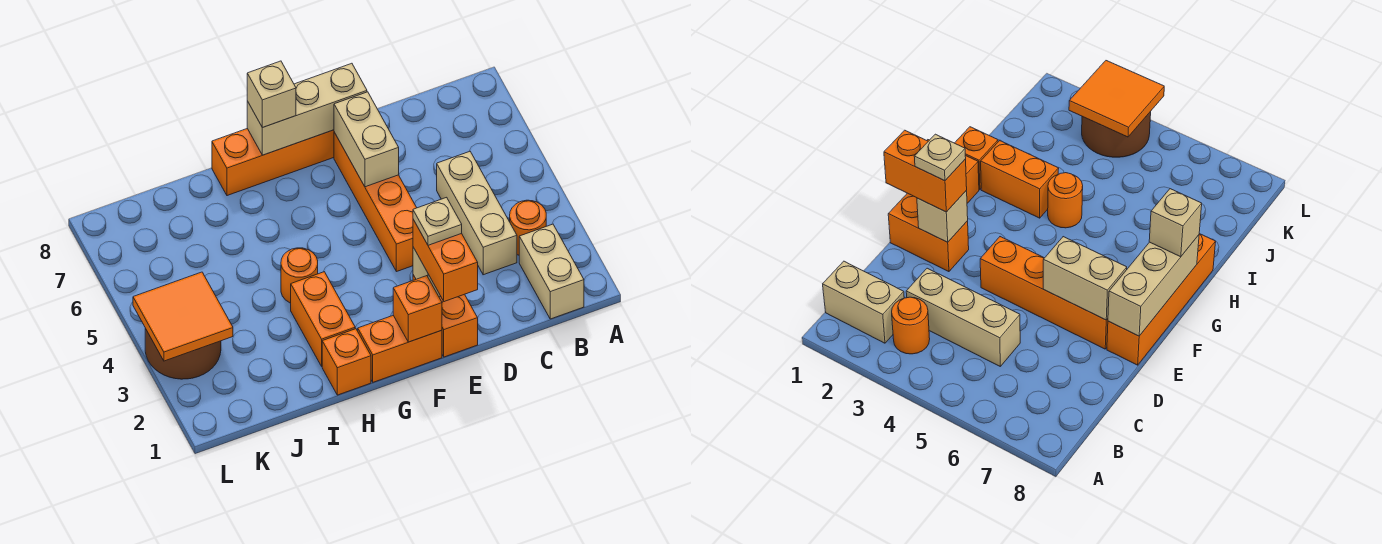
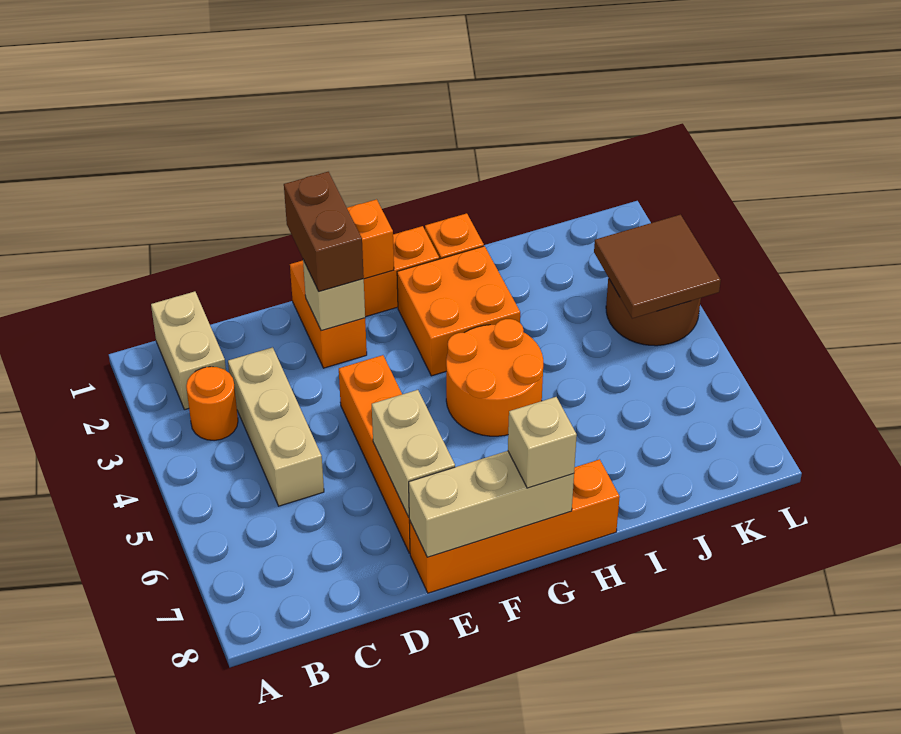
orange 1x2 brick [413,220,478,302] -> brown 1x2 brick [284,172,364,291]
tan 1x1 plate [413,197,462,245] -> none
orange 1x2 brick [291,272,355,366] -> orange 2x2 brick [397,246,520,376]
orange 1x1 round brick [281,248,318,303] -> orange 2x2 round brick [446,319,543,436]
orange 2x2 tile [133,272,233,361] -> brown 2x2 tile [594,215,721,318]

